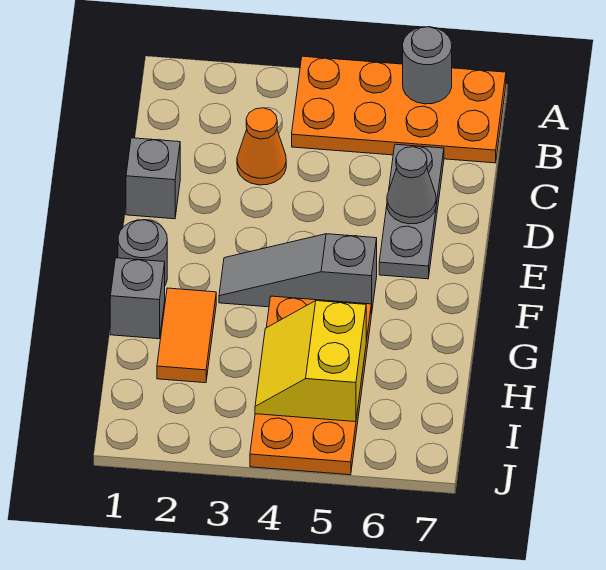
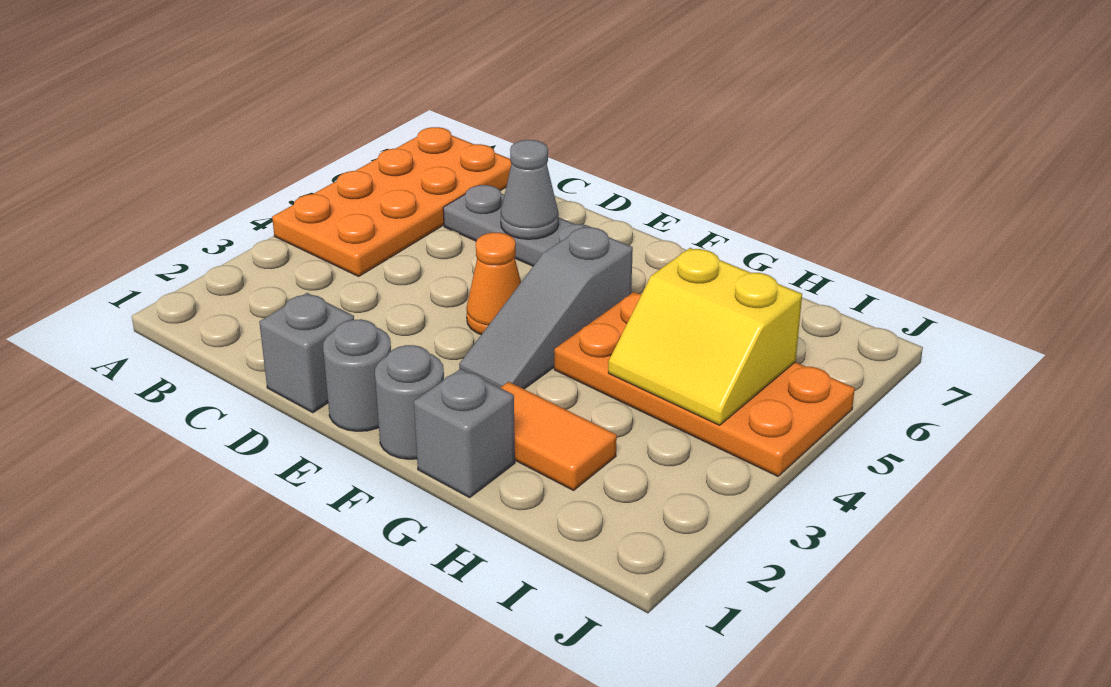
grey 1x1 round brick [403,27,452,104] -> grey 1x1 round brick moved to [323,319,391,431]
orange 1x1 cone [237,108,286,185] -> orange 1x1 cone moved to [466,233,521,335]

